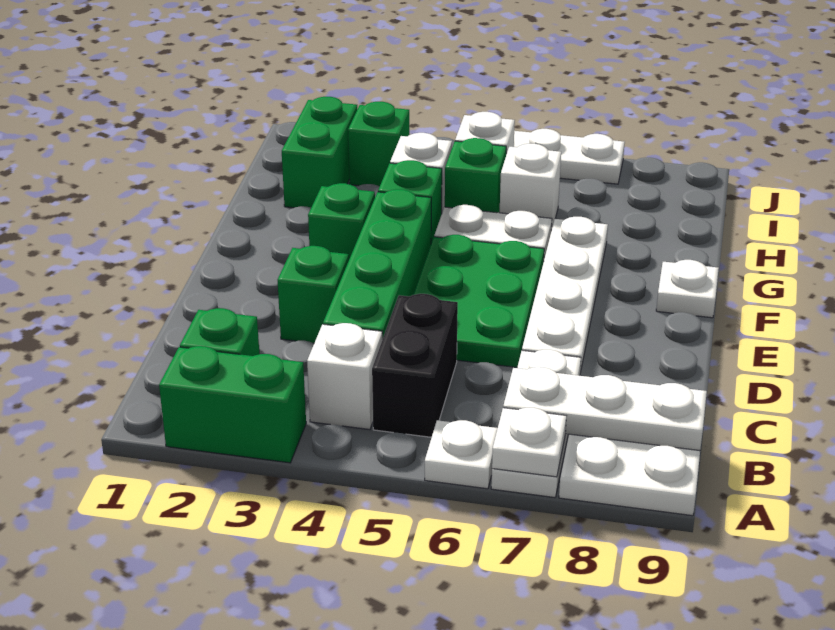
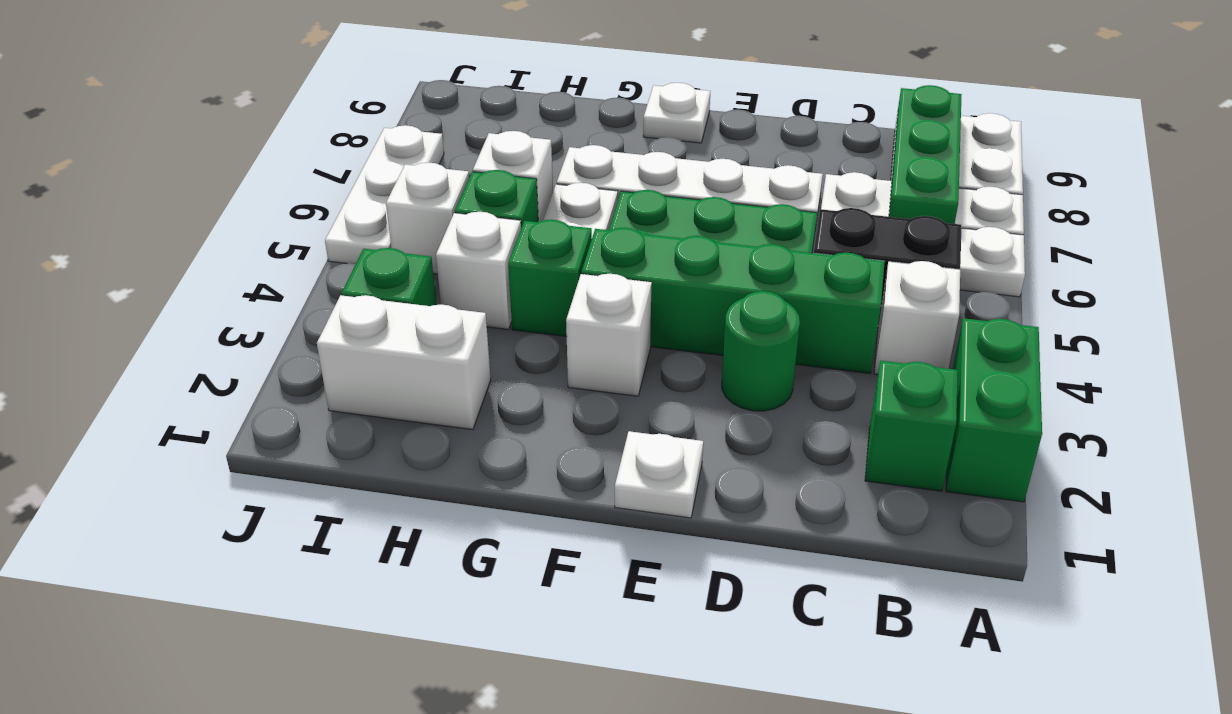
white 1x1 plate [492,408,566,477] -> white 1x1 plate moved to [615,431,703,518]
white 1x3 plate [503,367,707,451] -> green 1x3 plate [889,85,962,224]
green 1x1 brick [278,246,349,343] -> green 1x1 round brick [722,291,800,411]
green 1x1 brick [308,183,375,259] -> white 1x1 brick [566,274,652,396]
green 1x2 brick [282,97,357,208] -> white 1x2 brick [317,295,491,430]

